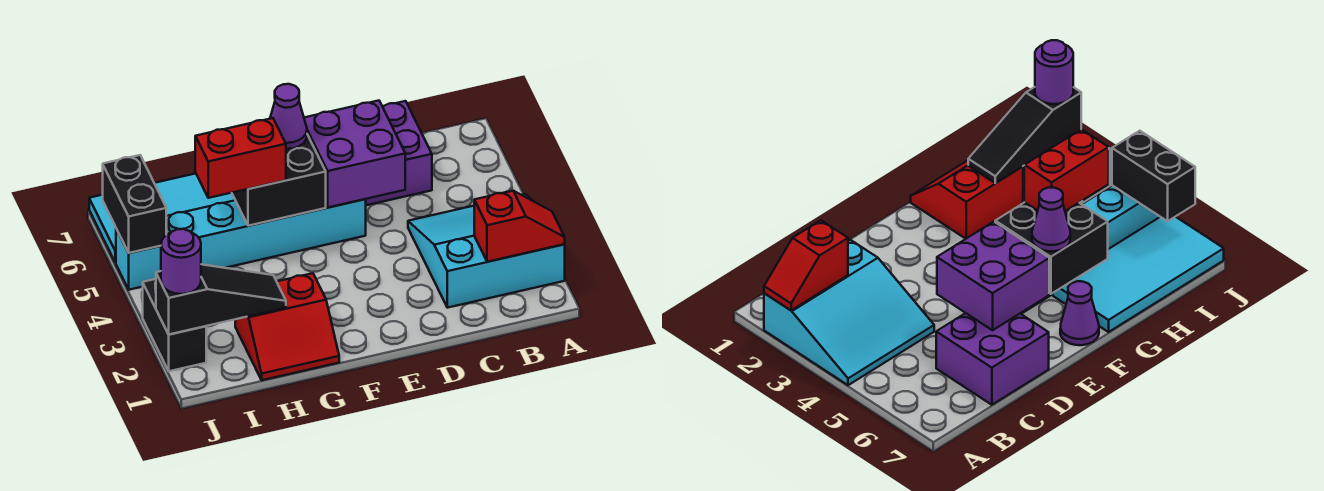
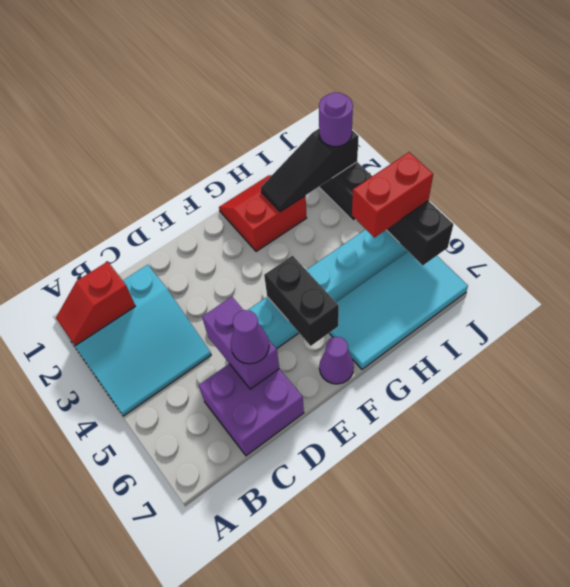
purple 2x2 brick [304,101,405,207] -> purple 1x2 brick [202,297,279,389]
black 2x2 brick [232,134,326,226] -> black 1x2 brick [264,256,339,346]
purple 1x1 cone [270,84,307,149] -> purple 1x1 cone moved to [231,310,269,364]
red 1x2 brick [195,118,286,198] -> red 1x2 brick moved to [352,152,433,238]

